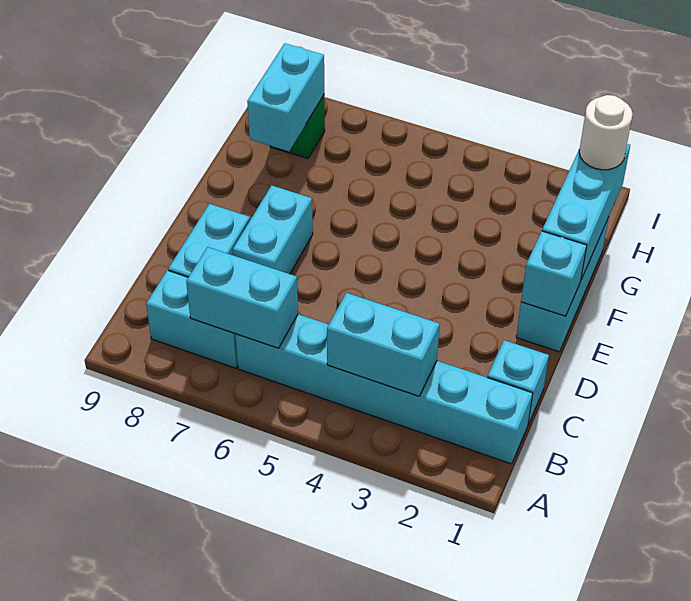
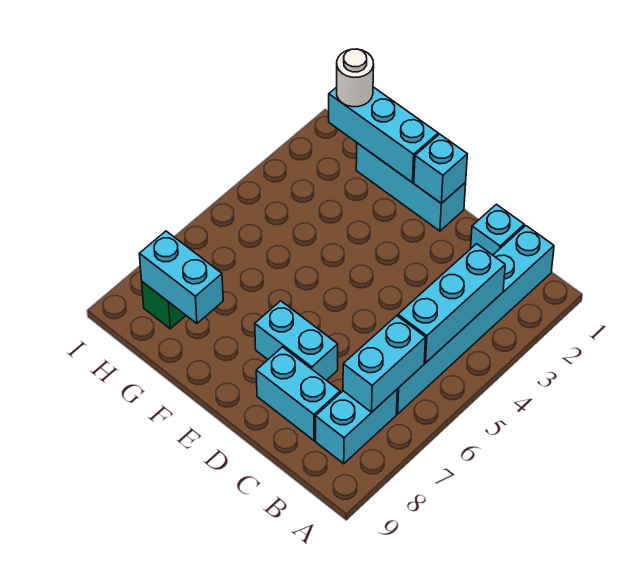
cyan 1x2 brick [327,293,440,396] -> cyan 1x3 brick [398,244,505,363]

